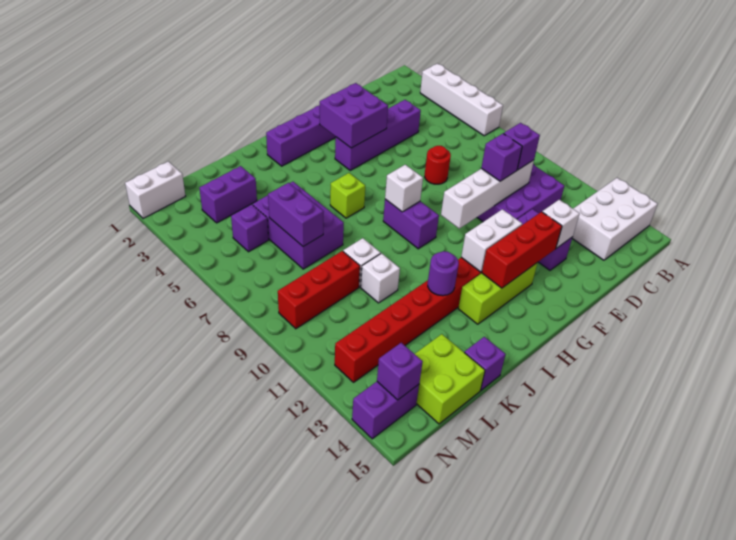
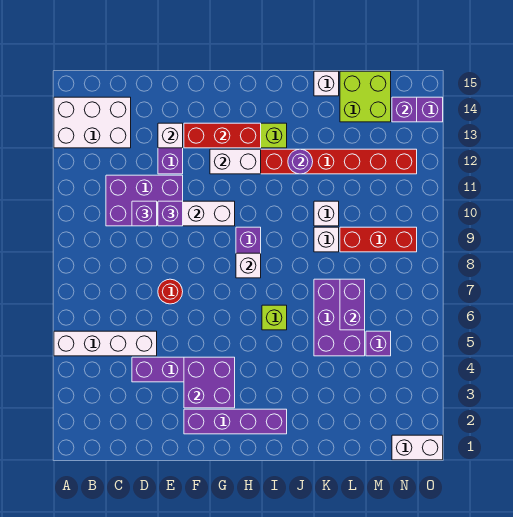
white 1x4 brick [420,64,503,136] -> white 1x4 brick turned to [54,331,157,356]
purple 1x1 brick [464,337,506,390] -> white 1x1 brick [314,71,339,96]
purple 1x2 brick [199,166,257,223] -> none

